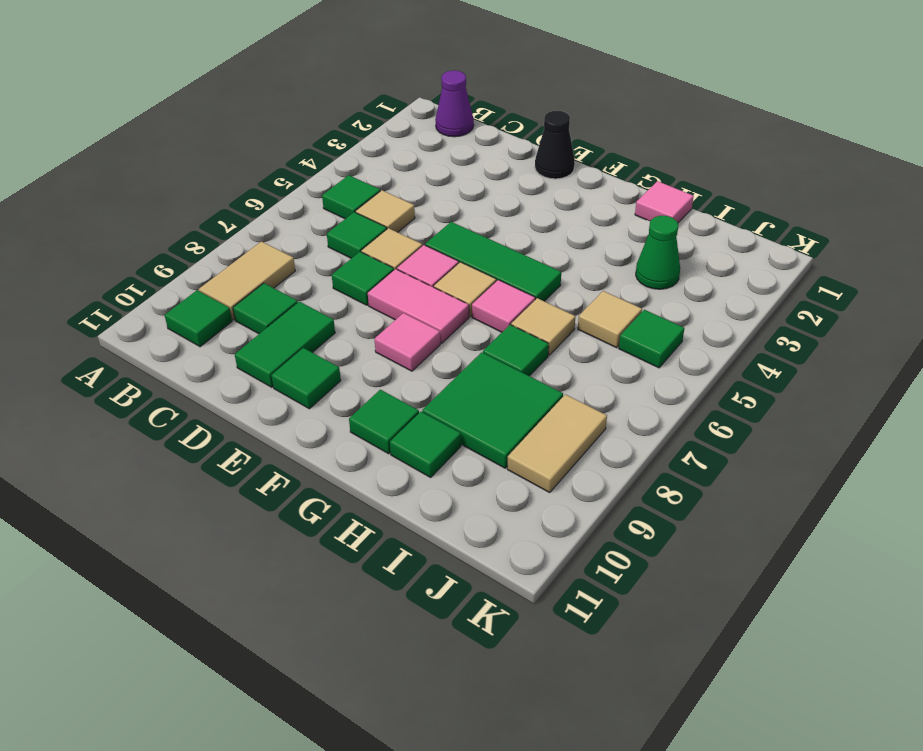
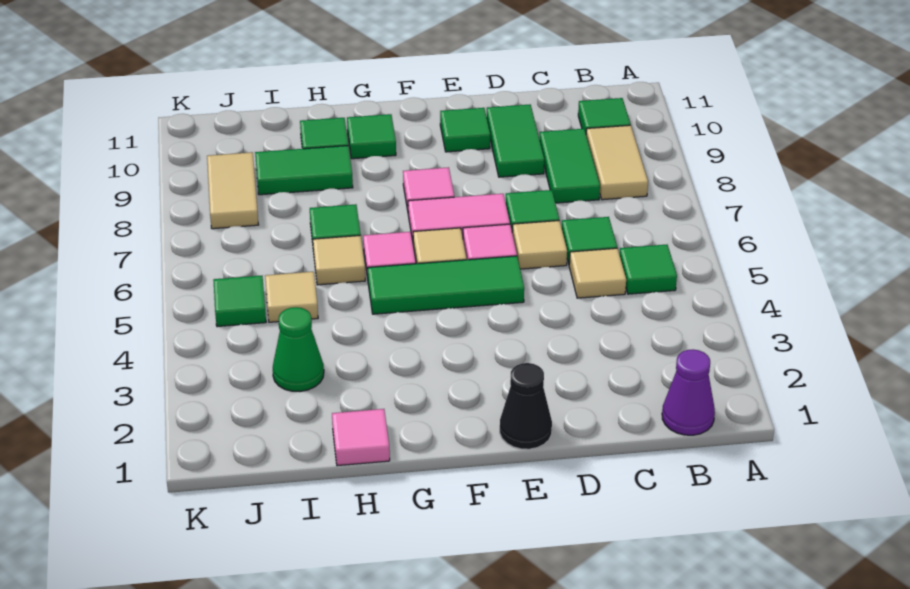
green 1x1 tile [233,283,298,334] -> green 1x2 tile [540,129,600,203]
green 2x2 tile [422,352,563,468] -> green 1x2 tile [255,146,353,195]

